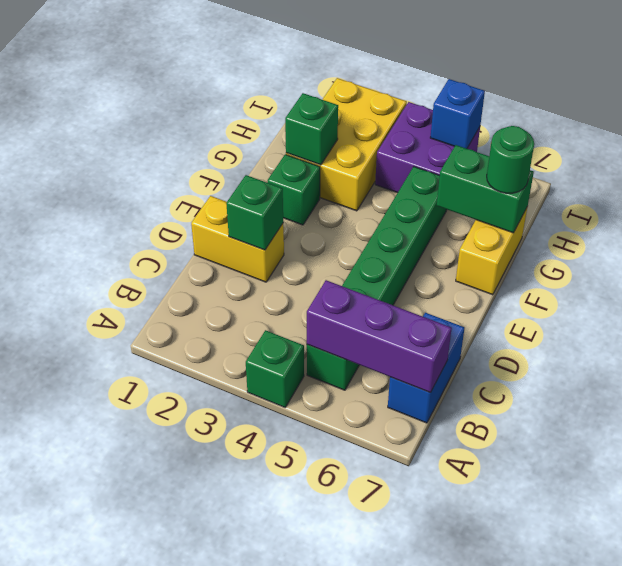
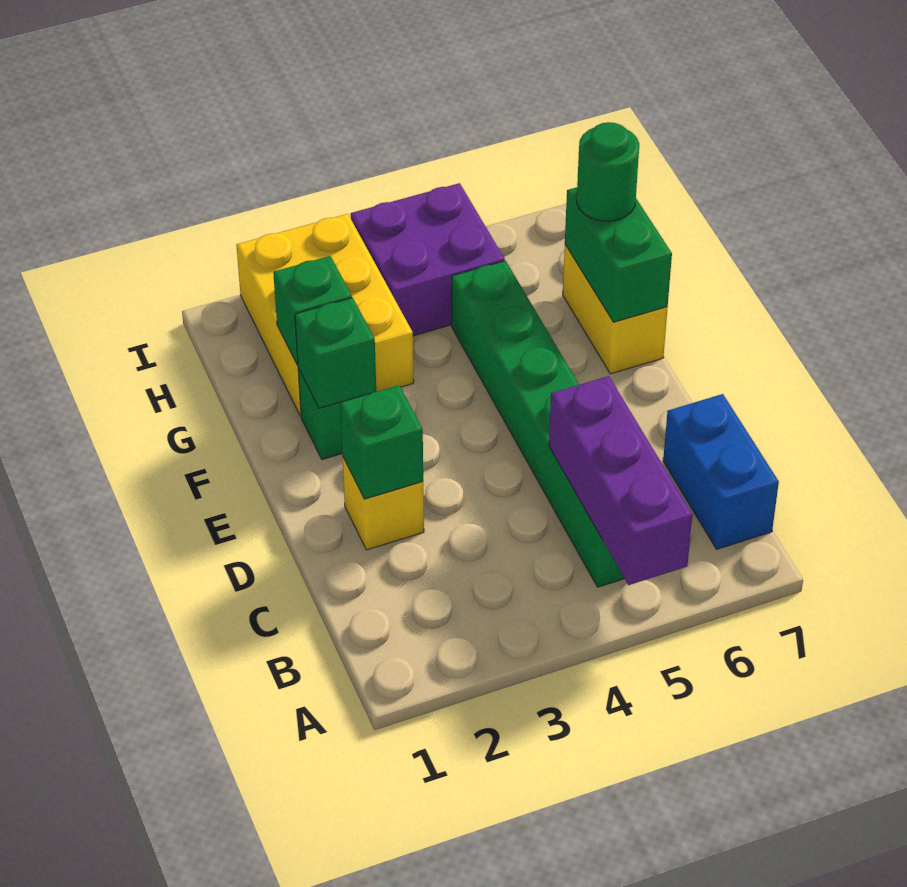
green 1x1 brick [246,330,304,407] -> green 1x1 brick moved to [295,298,376,408]
purple 1x3 brick [307,280,452,393] -> purple 1x3 brick turned to [549,376,693,585]
yellow 1x2 brick [191,196,284,282] -> yellow 1x1 brick [343,458,424,550]
green 1x2 brick [437,145,534,233] -> green 1x2 brick turned to [565,187,672,322]
blue 1x1 brick [430,79,485,149] -> none

